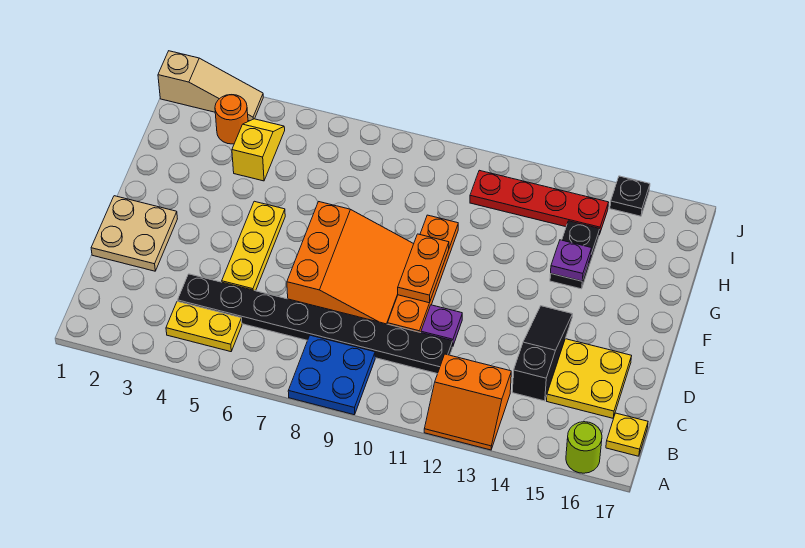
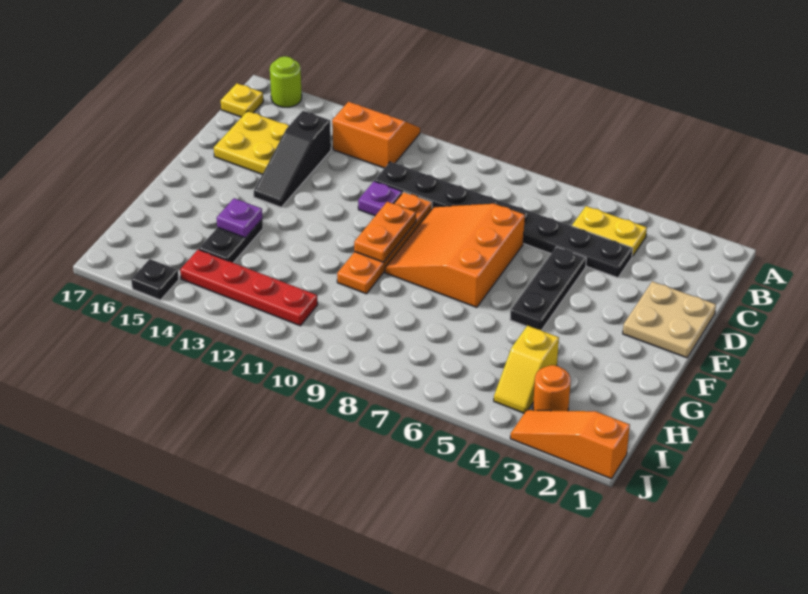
blue 2x2 plate [288,335,375,415] -> none
yellow 1x3 plate [222,201,285,291] -> black 1x3 plate [510,247,586,330]
tan 1x3 slope [158,51,263,121] -> orange 1x3 slope [510,410,630,479]

